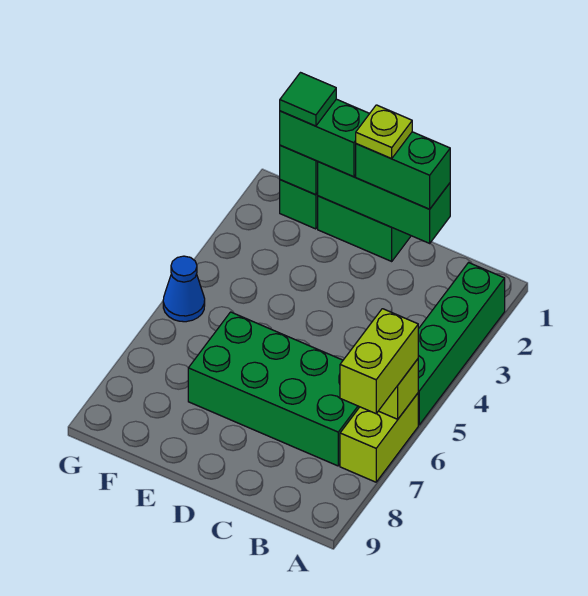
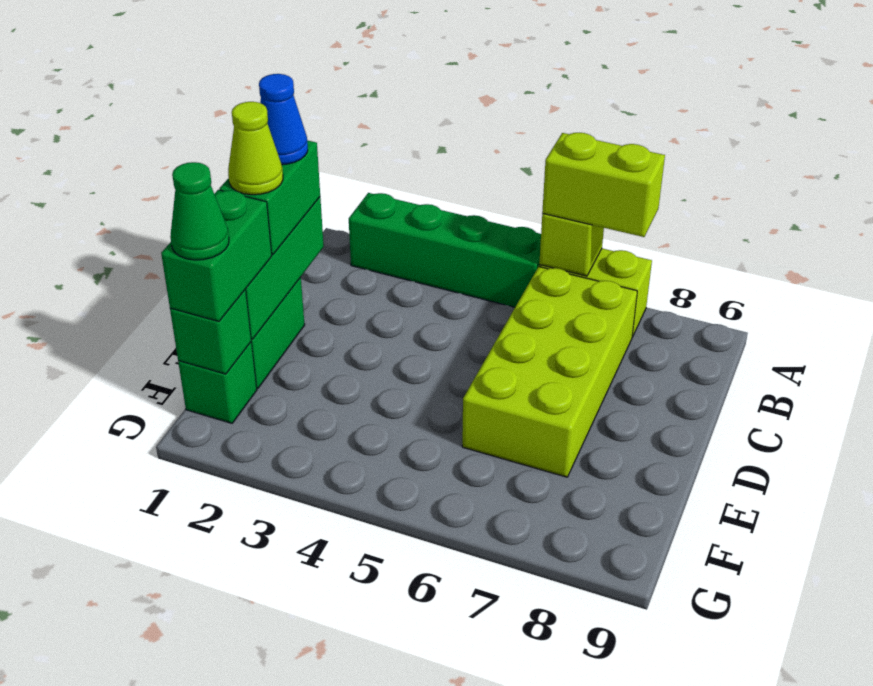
green 2x4 brick [188,312,359,466] -> lime 2x4 brick [462,267,637,477]
lime 1x1 plate [356,105,412,159] -> lime 1x1 cone [228,102,283,195]
green 1x1 tile [280,73,336,126] -> green 1x1 cone [170,162,229,260]
blue 1x1 cone [163,256,205,322] -> blue 1x1 cone moved to [259,74,308,165]

